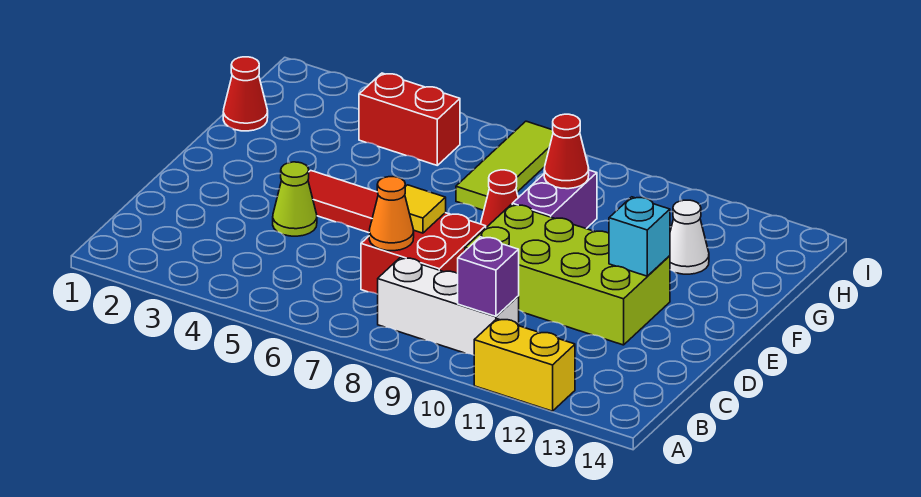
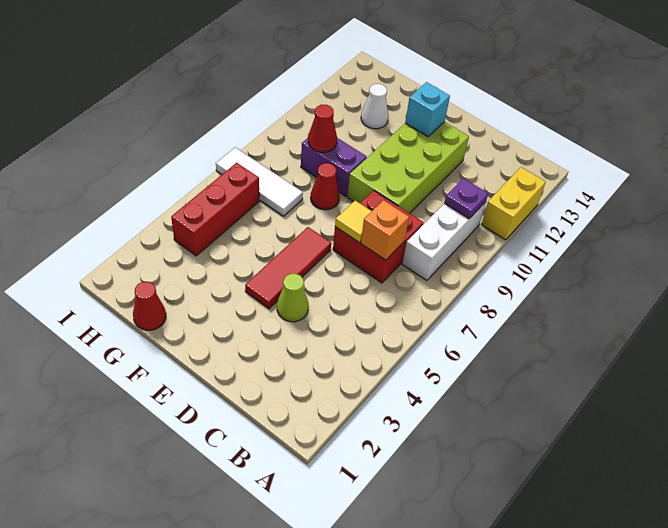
purple 1x1 brick [458,237,519,316] -> purple 1x1 plate [444,178,488,219]
orange 1x1 cone [369,177,414,251] -> orange 1x1 brick [361,200,409,260]
lime 1x3 tile [456,121,553,210] -> white 1x3 tile [216,147,303,216]
red 1x2 brick [359,73,460,165] -> red 1x3 brick [171,163,259,256]

